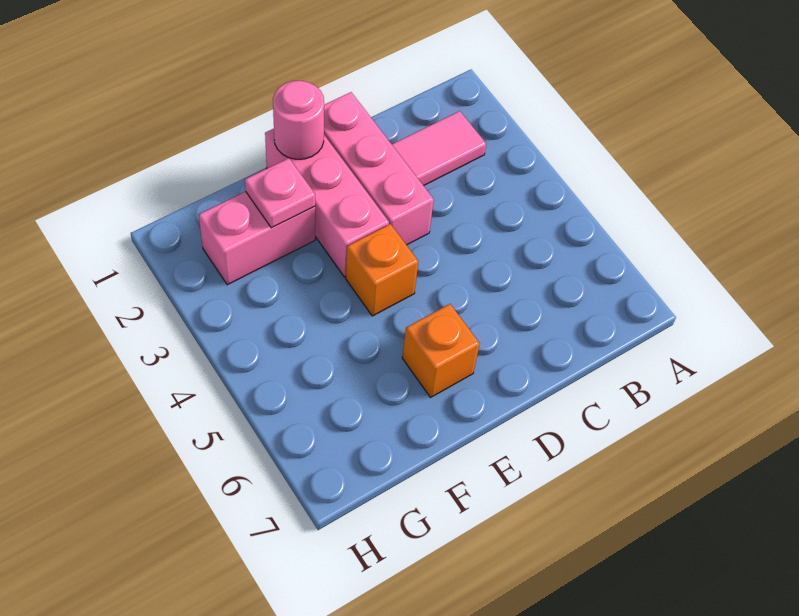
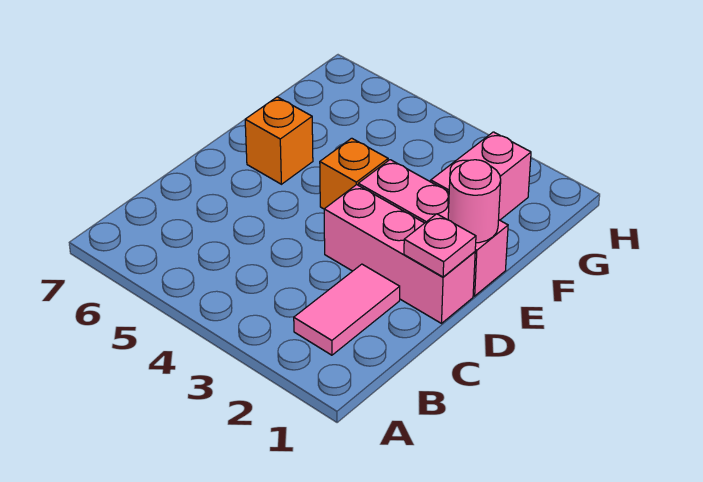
pink 1x1 plate [245,158,315,228] -> pink 1x1 plate moved to [404,214,476,277]

